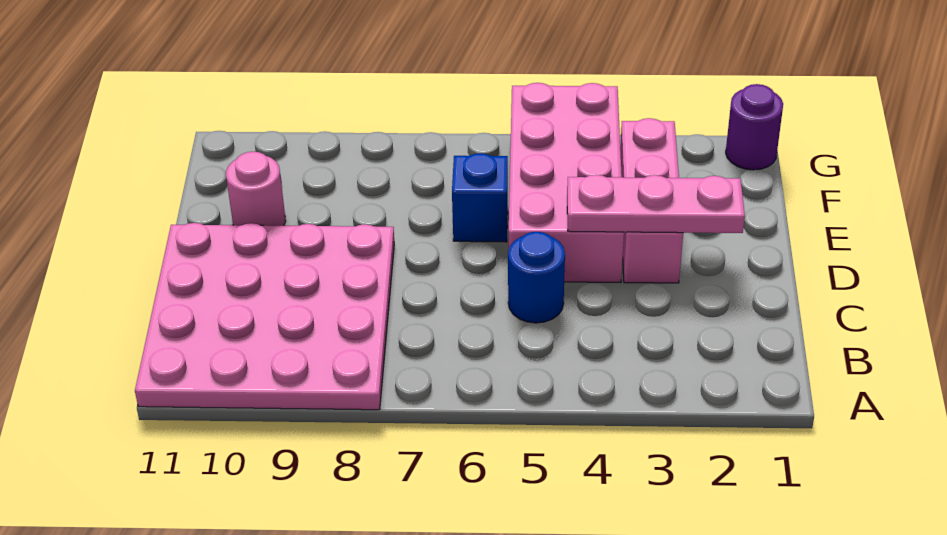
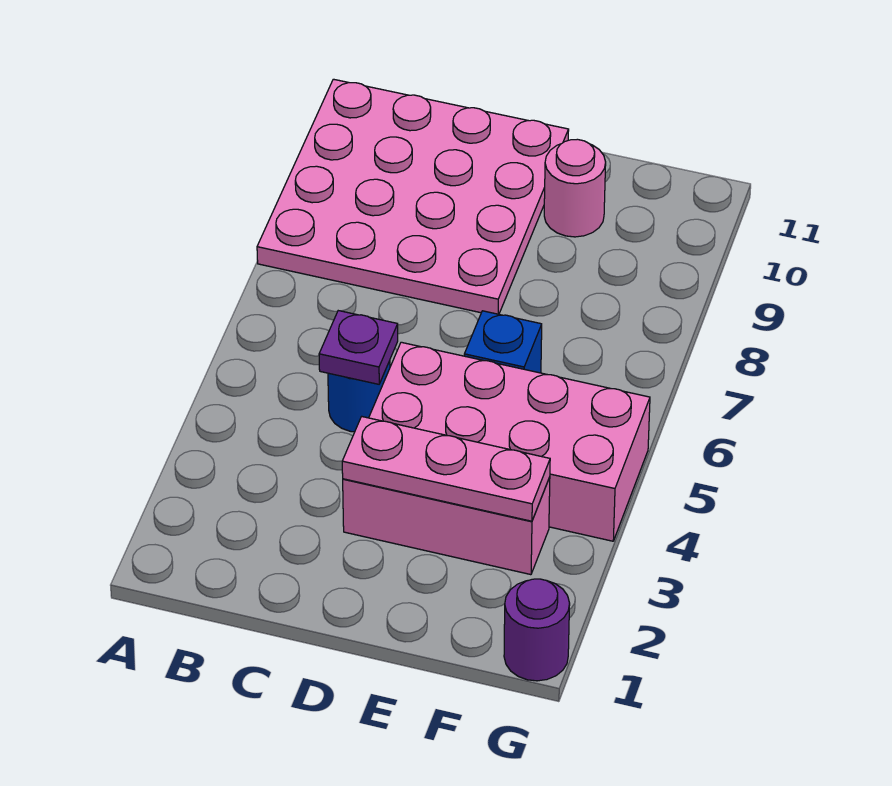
none -> purple 1x1 plate [319,311,398,384]
pink 1x3 plate [567,175,745,233] -> pink 1x3 plate turned to [342,417,550,521]

